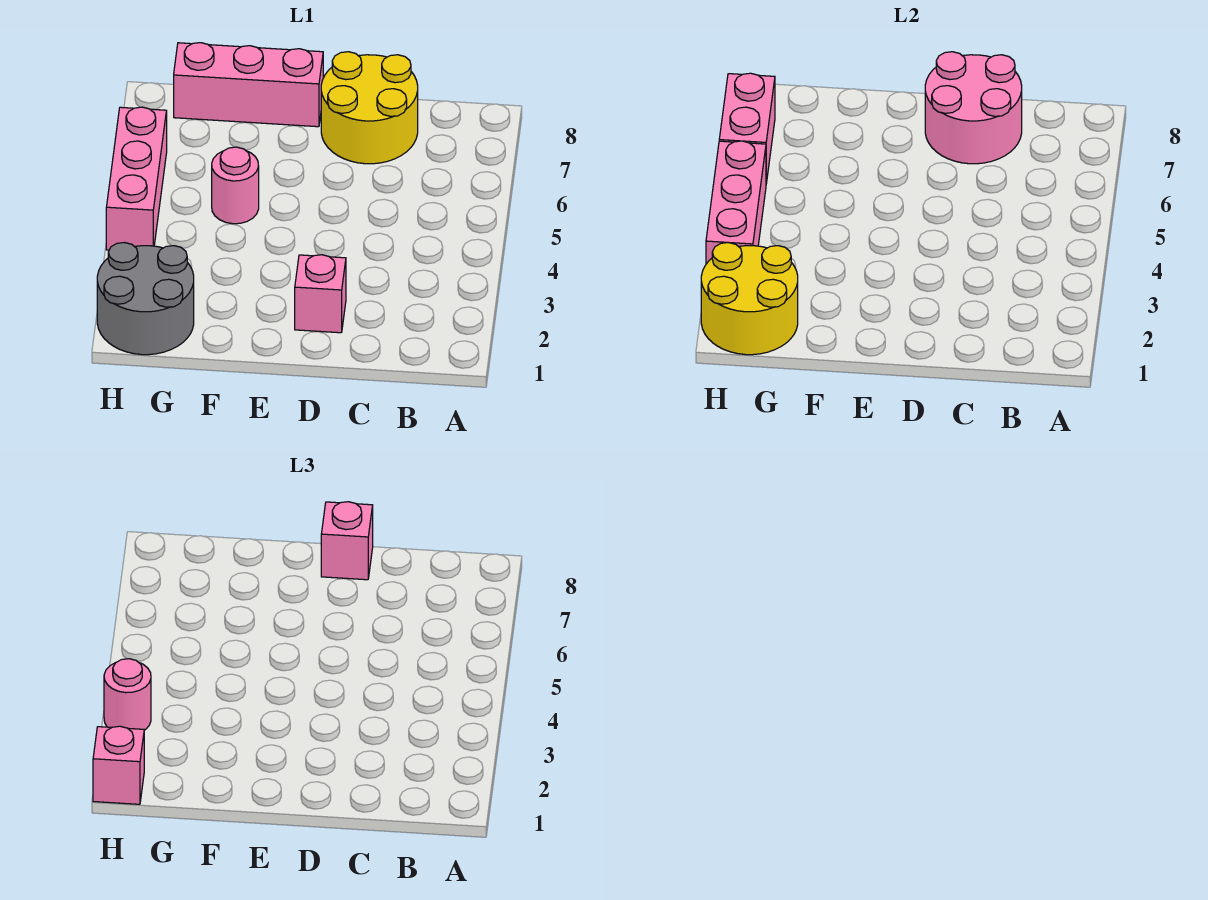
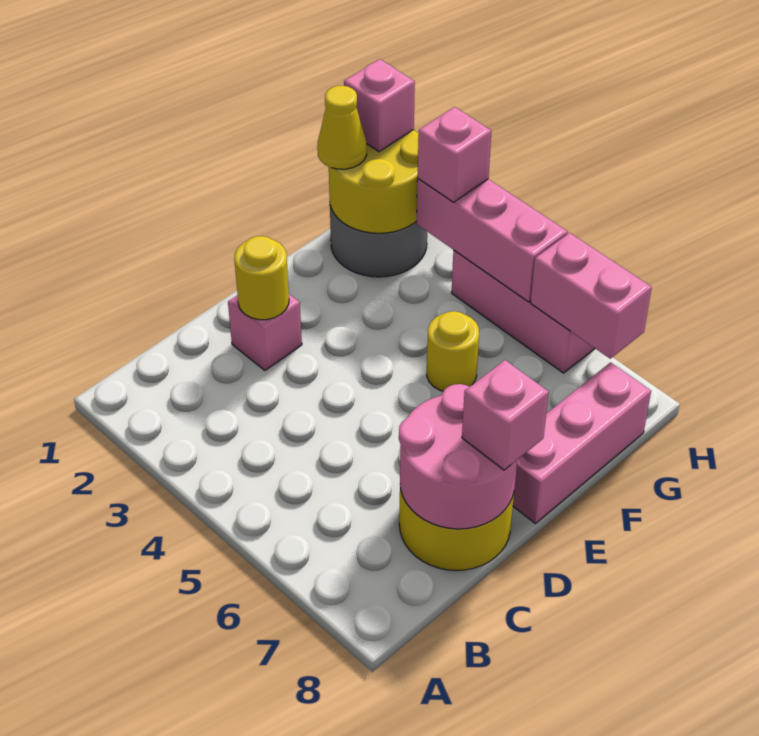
none -> yellow 1x1 round brick [234,236,289,320]
pink 1x1 round brick [212,147,259,224] -> yellow 1x1 round brick [427,311,479,391]
none -> yellow 1x1 cone [317,86,367,169]
pink 1x1 round brick [104,659,151,730] -> pink 1x1 brick [418,107,491,202]

